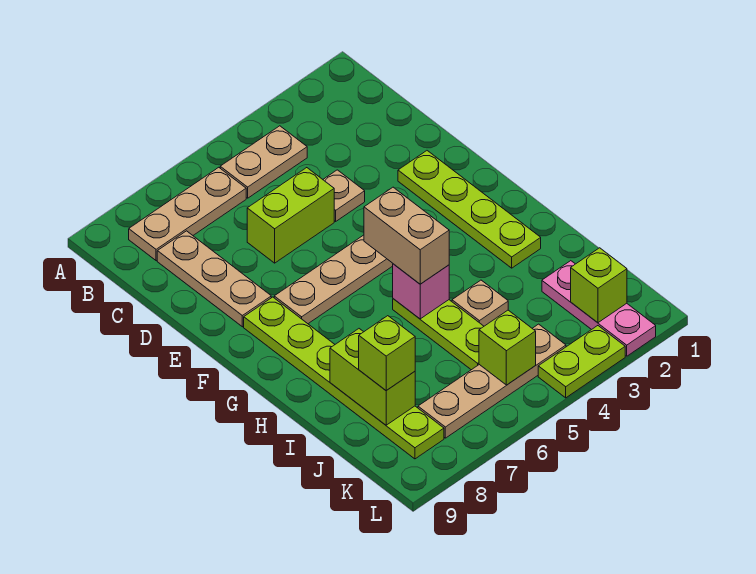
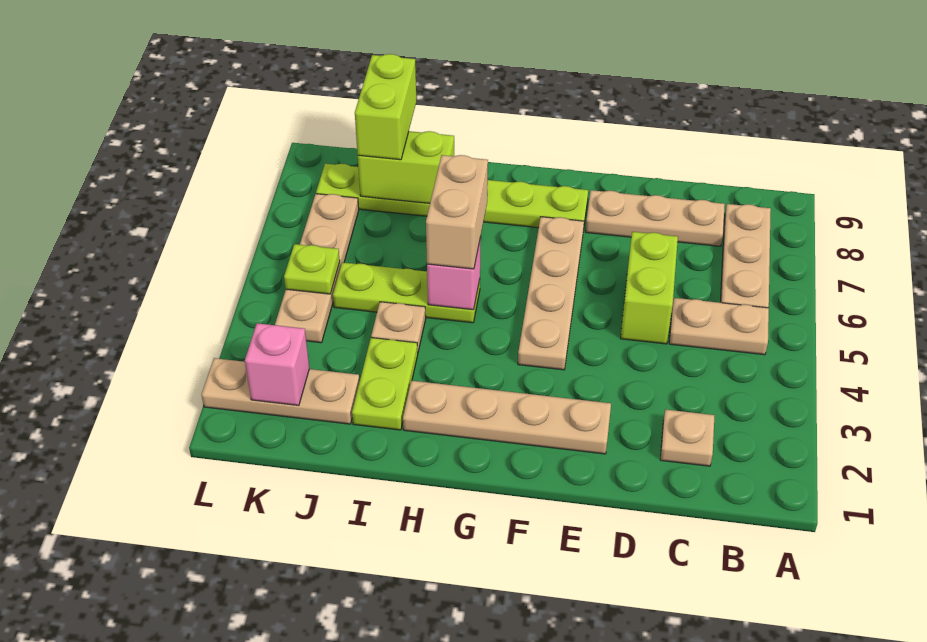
tan 1x2 plate [220,126,307,198] -> tan 1x2 plate turned to [669,298,769,355]
tan 1x1 plate [323,170,365,221] -> tan 1x1 plate moved to [660,410,715,466]
lime 1x4 plate [398,151,541,268] -> tan 1x4 plate [403,381,611,454]
tan 1x2 brick [364,187,449,284] -> tan 1x2 brick turned to [426,155,488,269]
pink 1x3 plate [542,261,656,356] -> tan 1x3 plate [202,358,360,424]
lime 1x1 brick [359,316,415,390] -> lime 1x2 brick [355,54,416,160]
lime 1x1 brick [571,248,627,323] -> pink 1x1 brick [245,323,309,405]
lime 1x1 brick [479,310,536,385] -> lime 1x1 plate [284,244,340,294]
lime 1x2 plate [538,326,625,398] -> lime 1x2 plate moved to [352,338,418,430]

